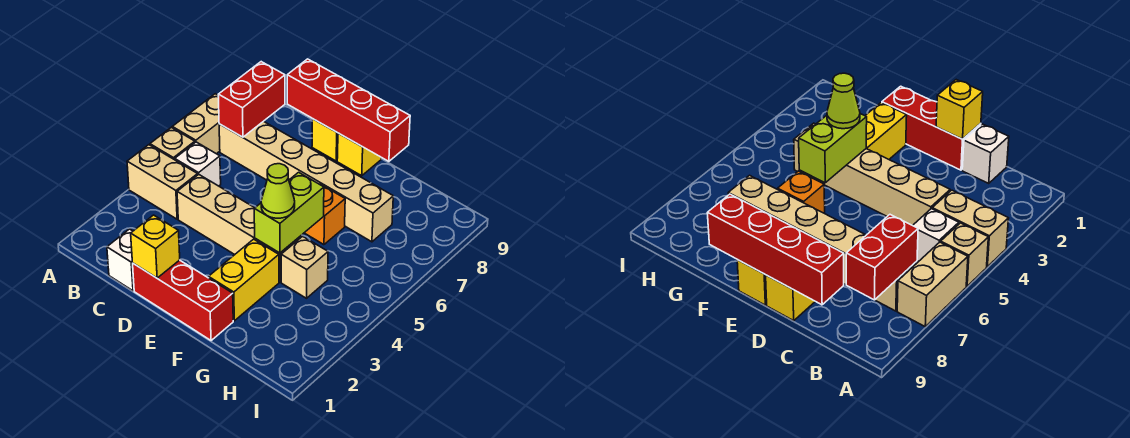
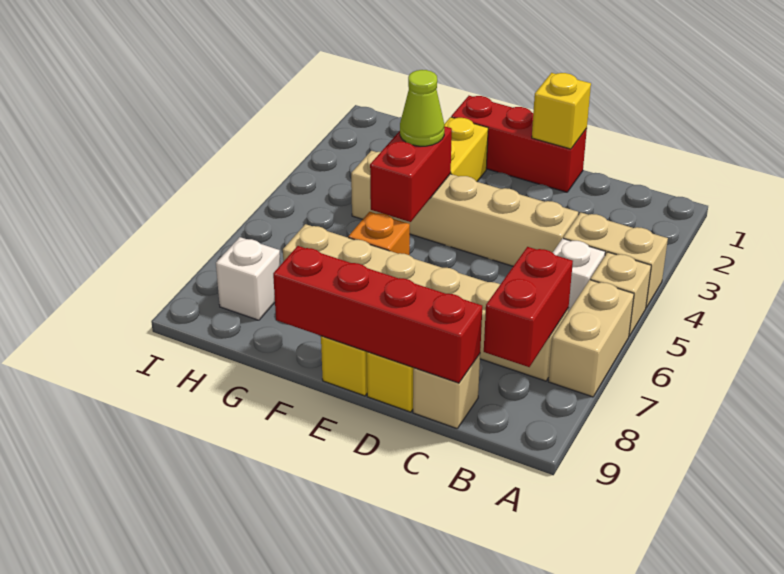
white 1x1 brick [107,229,134,291] -> white 1x1 brick moved to [216,237,280,320]
none -> tan 1x1 brick [413,354,480,428]
lime 1x2 brick [254,172,324,253] -> red 1x2 brick [370,126,452,222]

